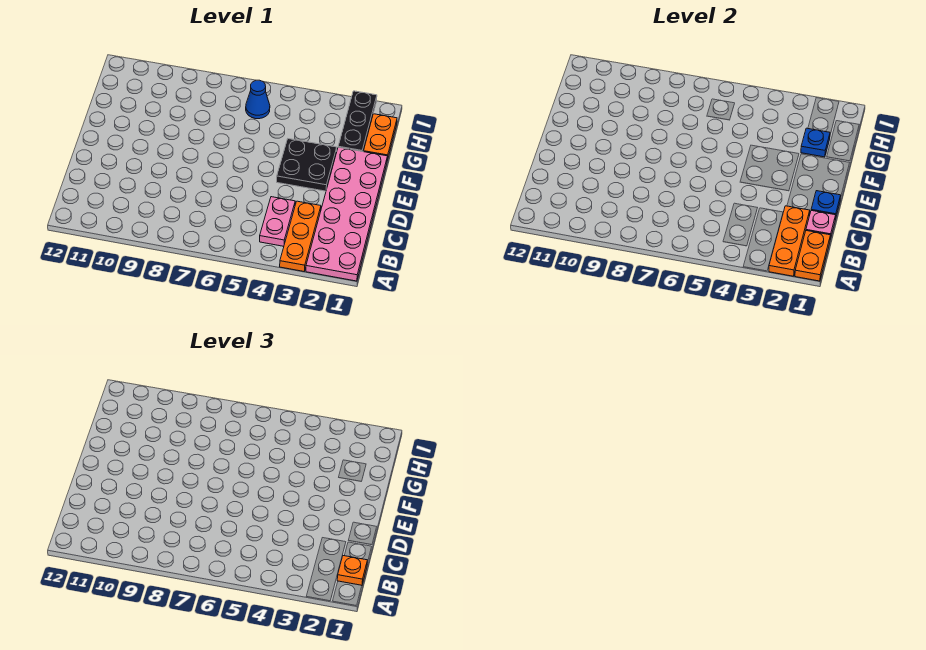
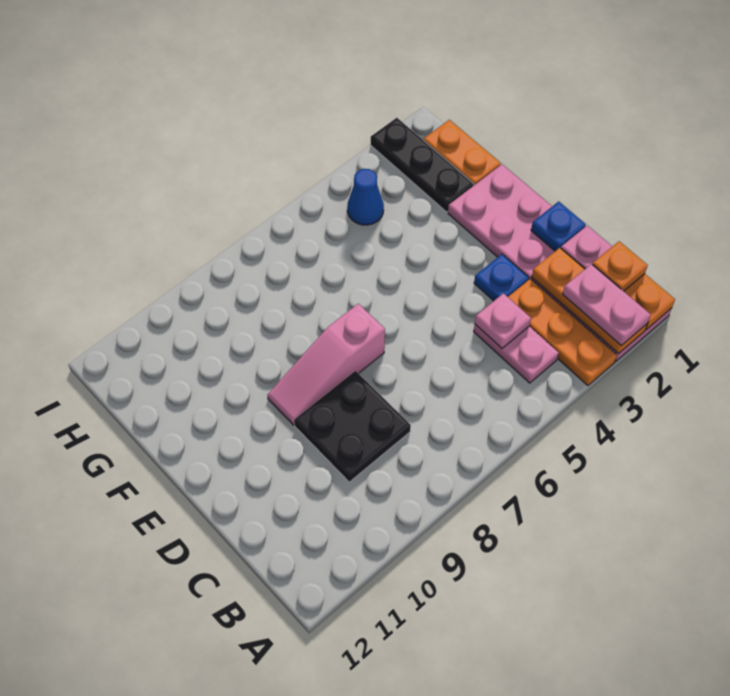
none -> pink 1x2 plate [563,264,651,345]
none -> pink 1x1 plate [475,294,531,348]
black 2x2 plate [277,139,337,191] -> black 2x2 plate moved to [294,371,411,482]
none -> pink 1x3 slope [267,304,385,425]
blue 1x1 plate [801,128,830,157] -> blue 1x1 plate moved to [474,254,529,301]
blue 1x1 cone [246,80,270,119] -> blue 1x1 cone moved to [347,169,384,225]

